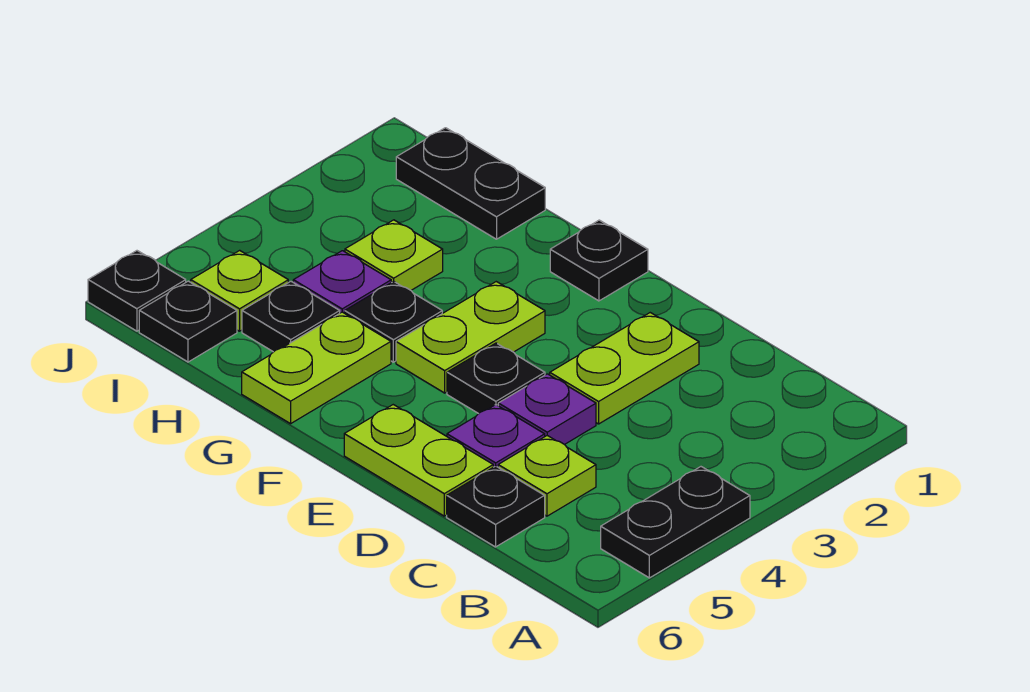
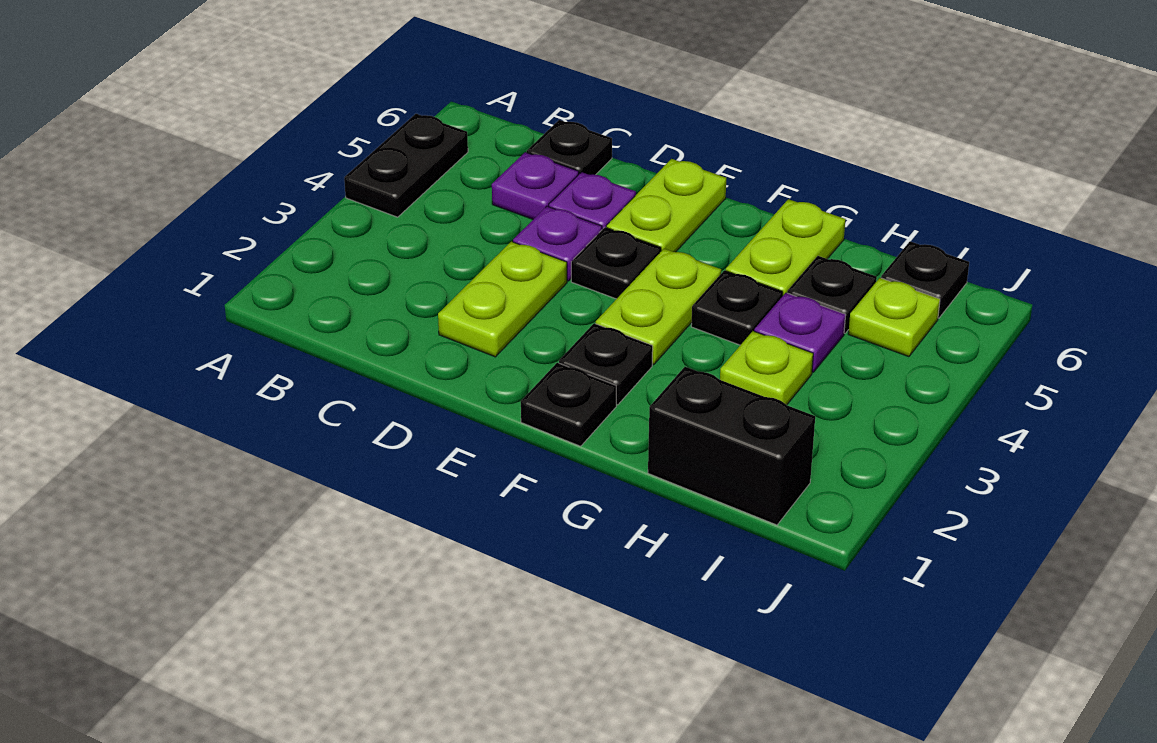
lime 1x1 plate [498,436,596,516] -> purple 1x1 plate [492,152,579,219]
lime 1x2 plate [344,405,493,516] -> lime 1x2 plate turned to [606,159,726,252]
black 1x2 plate [396,128,545,239] -> black 1x2 brick [648,367,815,525]
black 1x1 plate [88,251,186,331] -> black 1x1 plate moved to [559,323,653,405]

